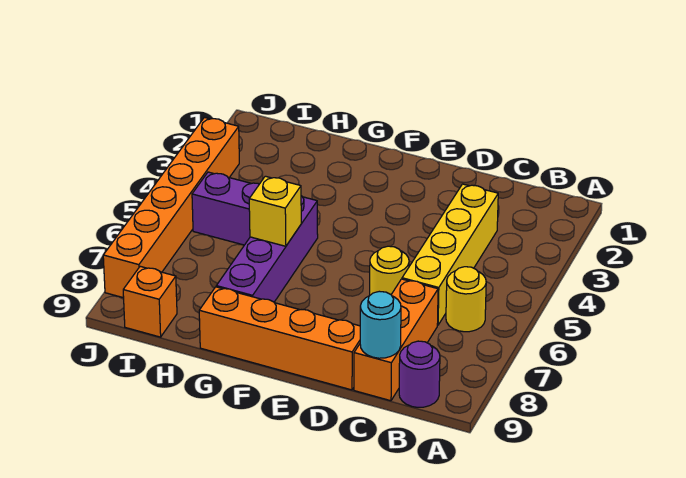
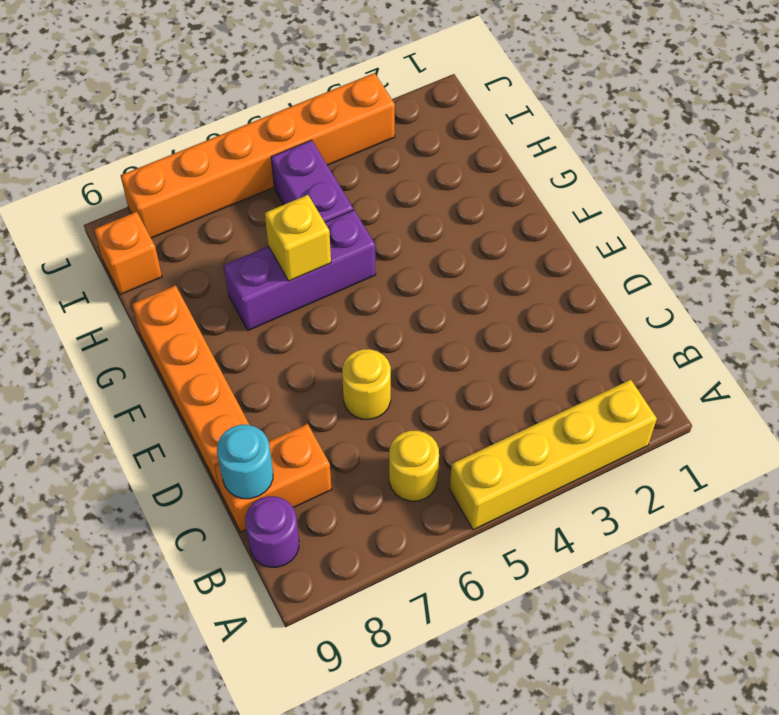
yellow 1x4 brick [402,184,498,325] -> yellow 1x4 brick moved to [450,380,657,530]
orange 1x3 brick [354,279,438,401] -> orange 1x2 brick [215,424,332,532]
purple 1x4 brick [216,196,318,302] -> purple 1x3 brick [224,210,376,331]

